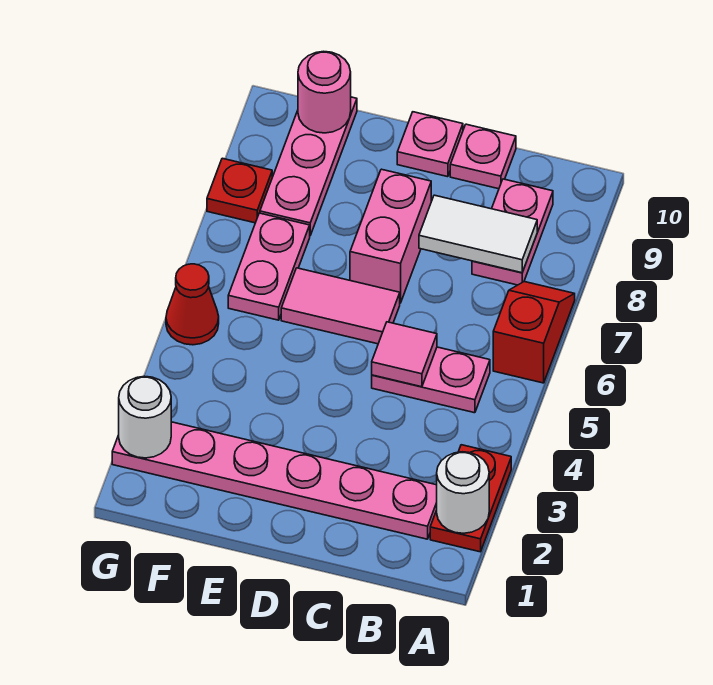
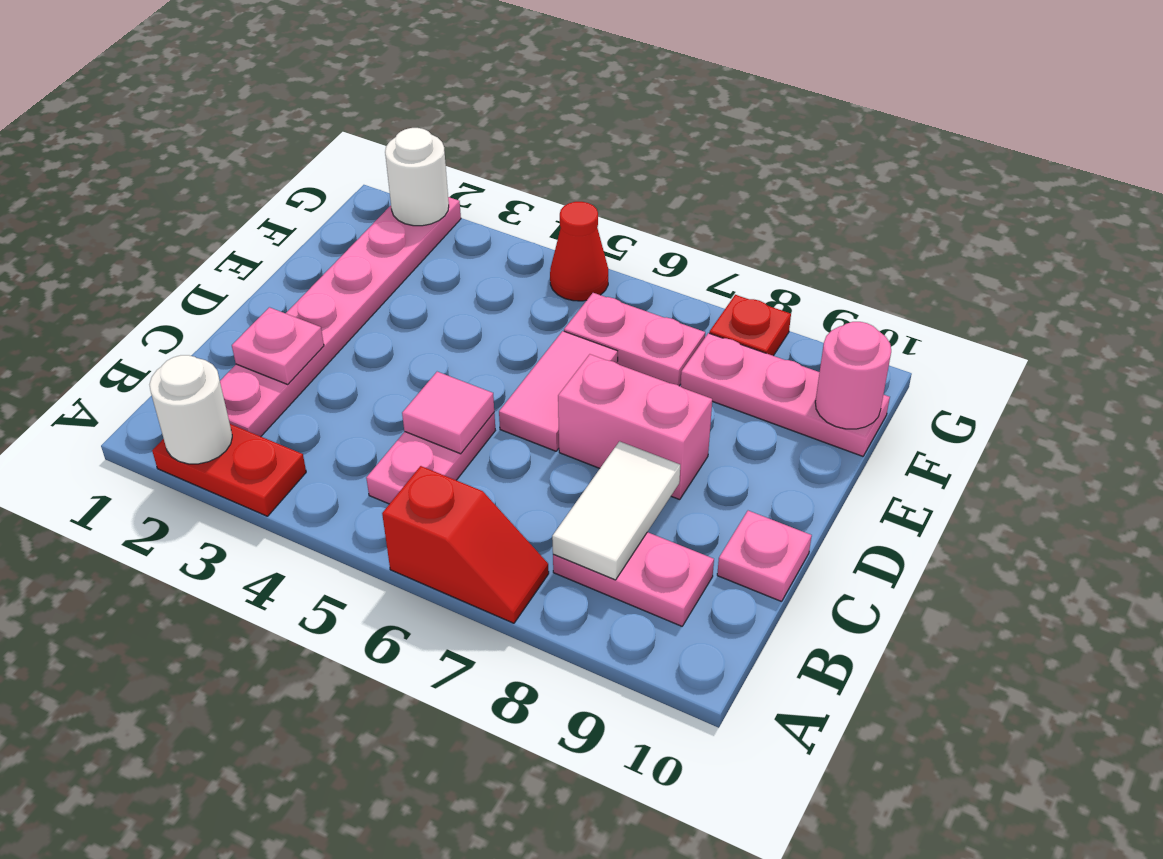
pink 1x1 plate [397,112,463,177] -> pink 1x1 plate moved to [232,307,324,384]

